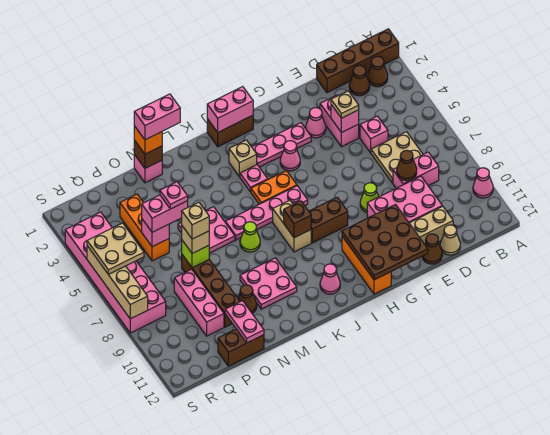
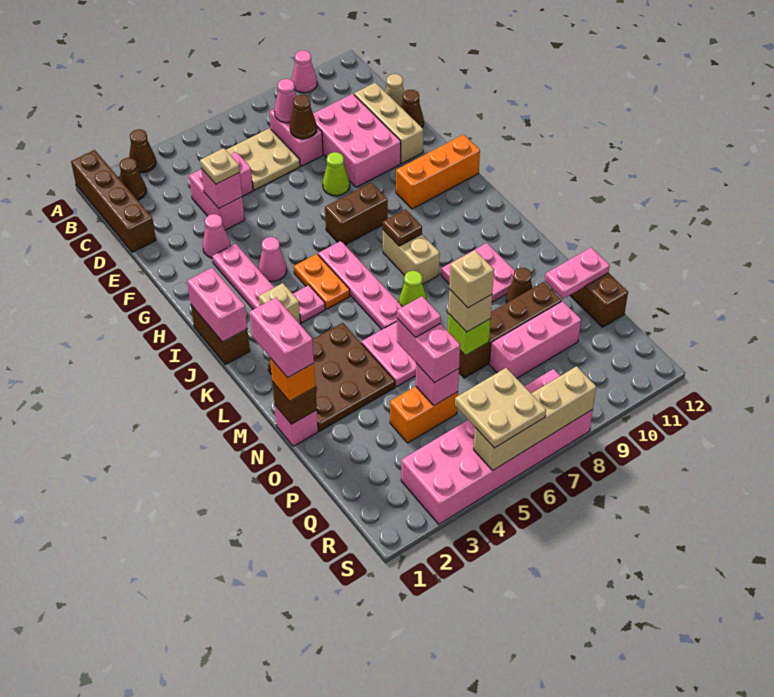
brown 1x1 cone [349,65,370,96] -> brown 1x1 cone moved to [129,129,156,173]
pink 1x2 brick [320,95,359,147] -> pink 1x2 brick turned to [189,170,245,230]
brown 3x3 plate [342,205,428,280] -> brown 3x3 plate moved to [268,323,395,431]
brown 1x2 brick [309,197,348,243] -> brown 1x2 brick turned to [325,183,388,245]
tan 1x2 brick [273,200,311,252] -> tan 1x2 brick turned to [383,230,440,284]
brown 1x1 brick [284,201,311,238] -> brown 1x1 plate [383,209,422,246]
pink 1x1 cone [320,264,340,294] -> pink 1x1 cone moved to [274,79,296,123]
orange 1x3 brick [120,194,169,261] -> orange 1x2 brick [390,386,458,443]

